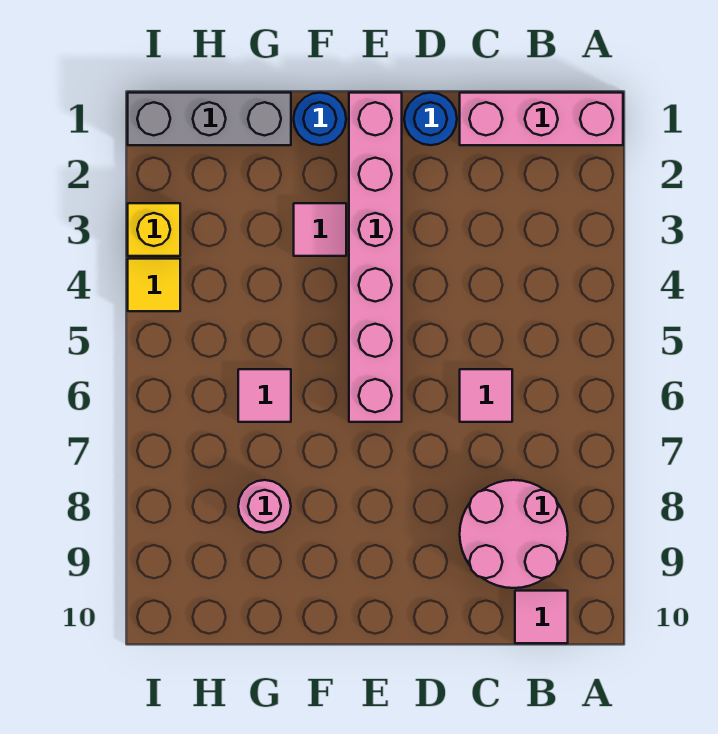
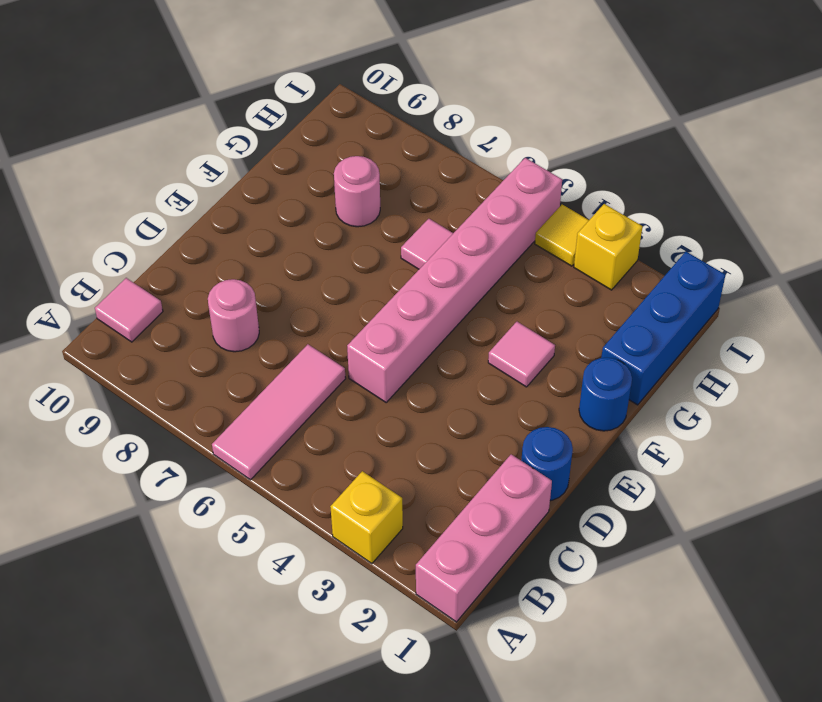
none -> yellow 1x1 brick [330,471,403,563]
pink 2x2 round brick [460,480,568,588] -> pink 1x1 round brick [208,279,259,352]
pink 1x1 tile [460,369,512,422] -> pink 1x3 tile [212,344,346,480]
pink 1x6 brick [349,93,402,422] -> pink 1x6 brick turned to [347,158,562,402]
grey 1x3 brick [128,93,291,145] -> blue 1x3 brick [601,252,725,405]

